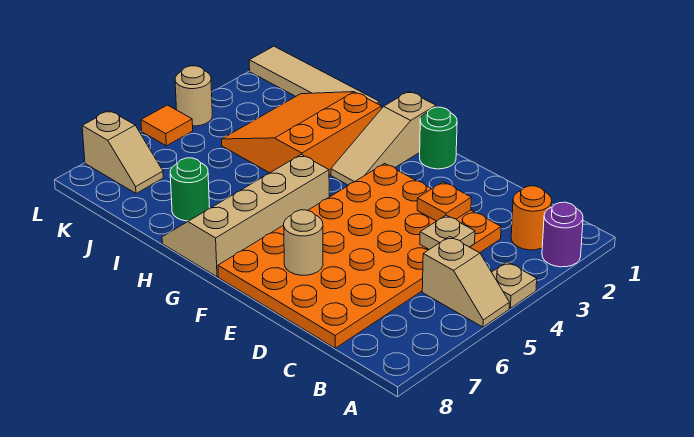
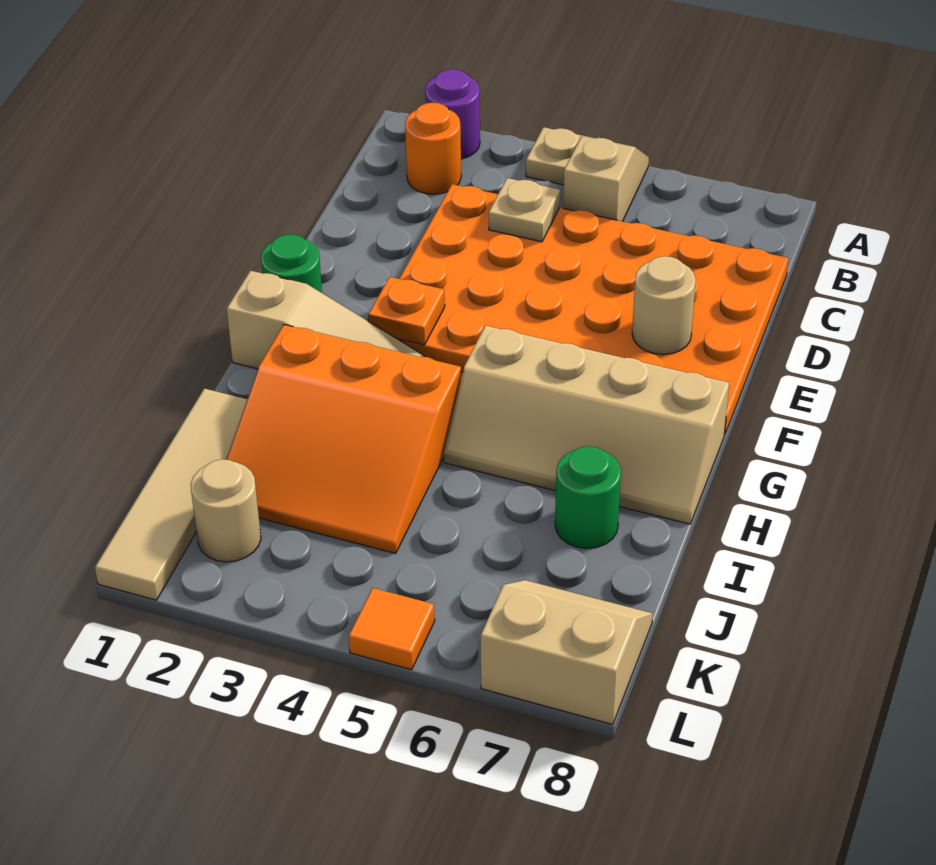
orange 1x1 plate [417,182,471,221] -> orange 1x1 plate moved to [368,277,445,345]
tan 1x2 slope [82,111,163,193] -> tan 2x2 slope [481,580,653,725]
tan 1x1 round brick [175,66,212,126] -> tan 1x1 round brick moved to [191,459,261,562]

